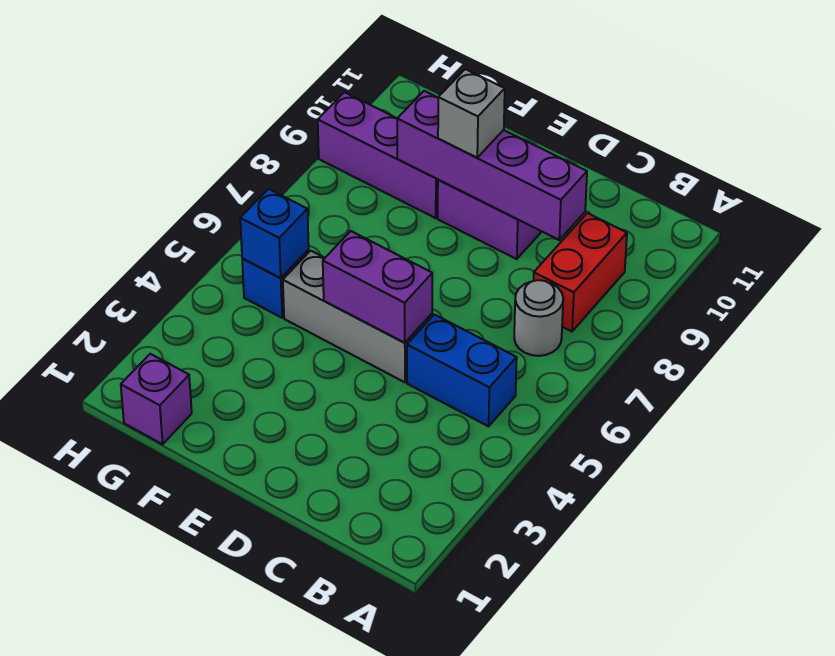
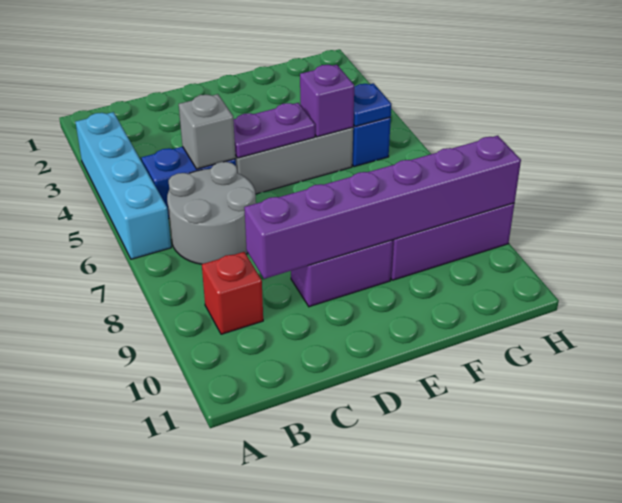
none -> cyan 1x4 brick [75,112,171,259]
grey 1x1 round brick [514,280,563,356] -> grey 2x2 round brick [167,162,256,264]
red 1x2 brick [534,213,627,332] -> red 1x1 brick [202,252,263,334]
purple 1x4 brick [397,91,587,240] -> purple 1x6 brick [244,136,521,279]
purple 1x2 brick [323,231,432,343] -> purple 1x2 plate [233,103,315,158]
grey 1x1 brick [438,69,505,157] -> grey 1x1 brick moved to [179,94,236,169]
purple 1x1 brick [121,354,192,444] -> purple 1x1 brick moved to [300,65,354,137]
blue 1x1 brick [240,189,309,278] -> blue 1x1 plate [353,83,391,127]

